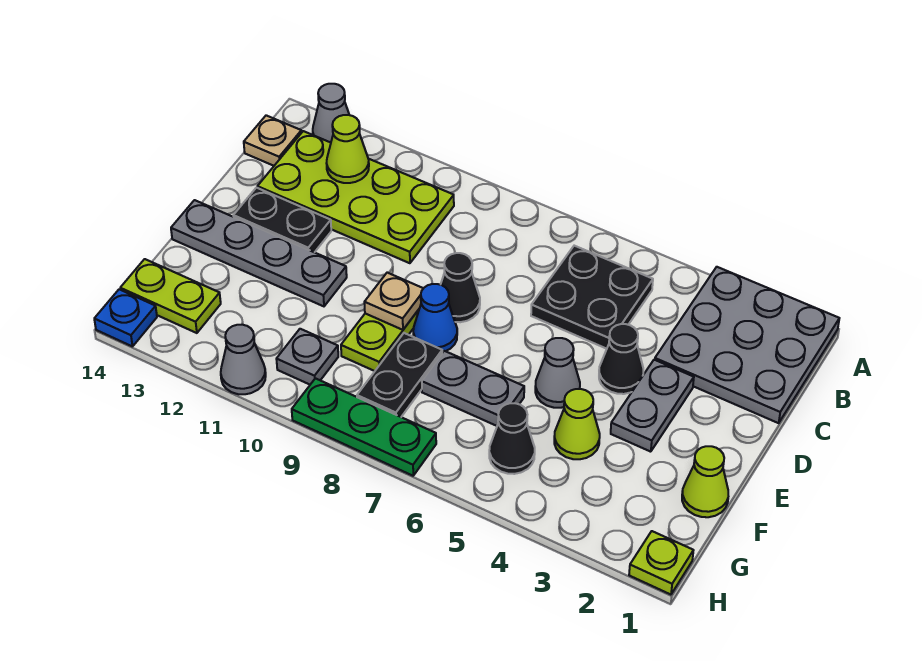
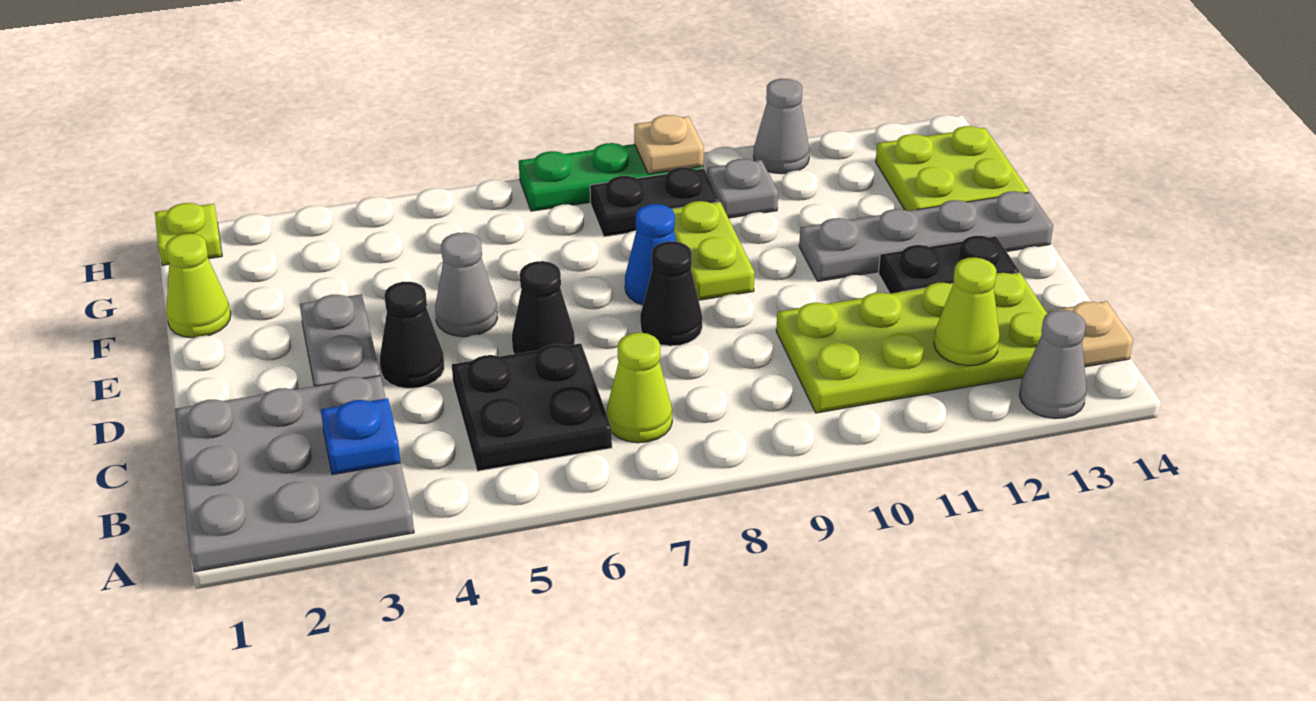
tan 1x1 plate [364,273,423,330] -> tan 1x1 plate moved to [634,115,704,174]
lime 1x1 cone [554,389,600,459] -> lime 1x1 cone moved to [607,333,672,443]
grey 1x2 plate [422,351,524,426] -> none
black 1x2 plate [357,333,442,417] -> black 1x2 plate turned to [590,167,720,237]
black 1x1 cone [489,403,535,474] -> black 1x1 cone moved to [512,261,575,354]
lime 1x2 plate [120,259,221,333] -> lime 2x2 plate [876,126,1029,211]
blue 1x1 plate [94,289,157,347] -> blue 1x1 plate moved to [321,398,401,475]

